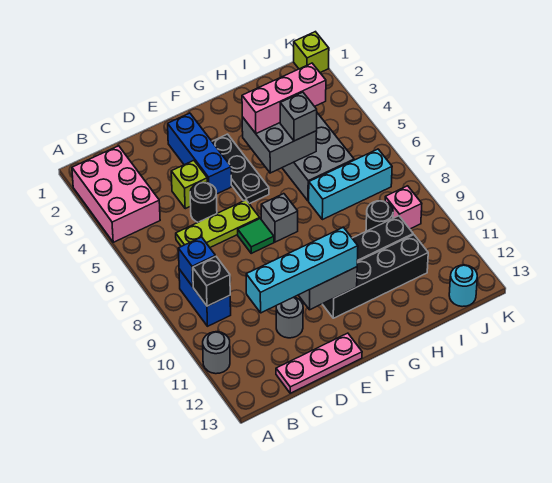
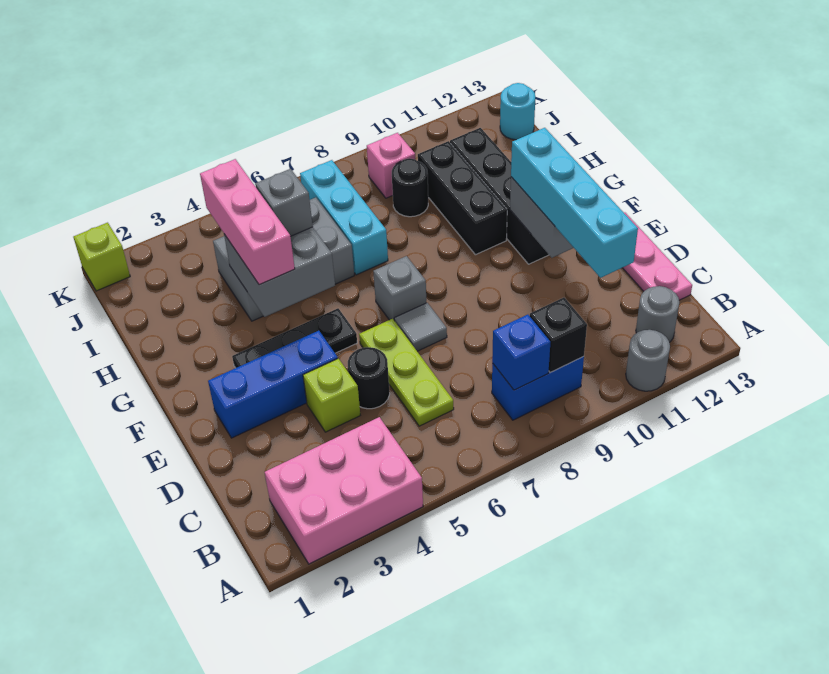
grey 1x1 round brick [276,297,303,338] -> grey 1x1 round brick moved to [636,286,679,342]
green 1x1 tile [238,219,274,253] -> grey 1x1 tile [394,303,447,351]

